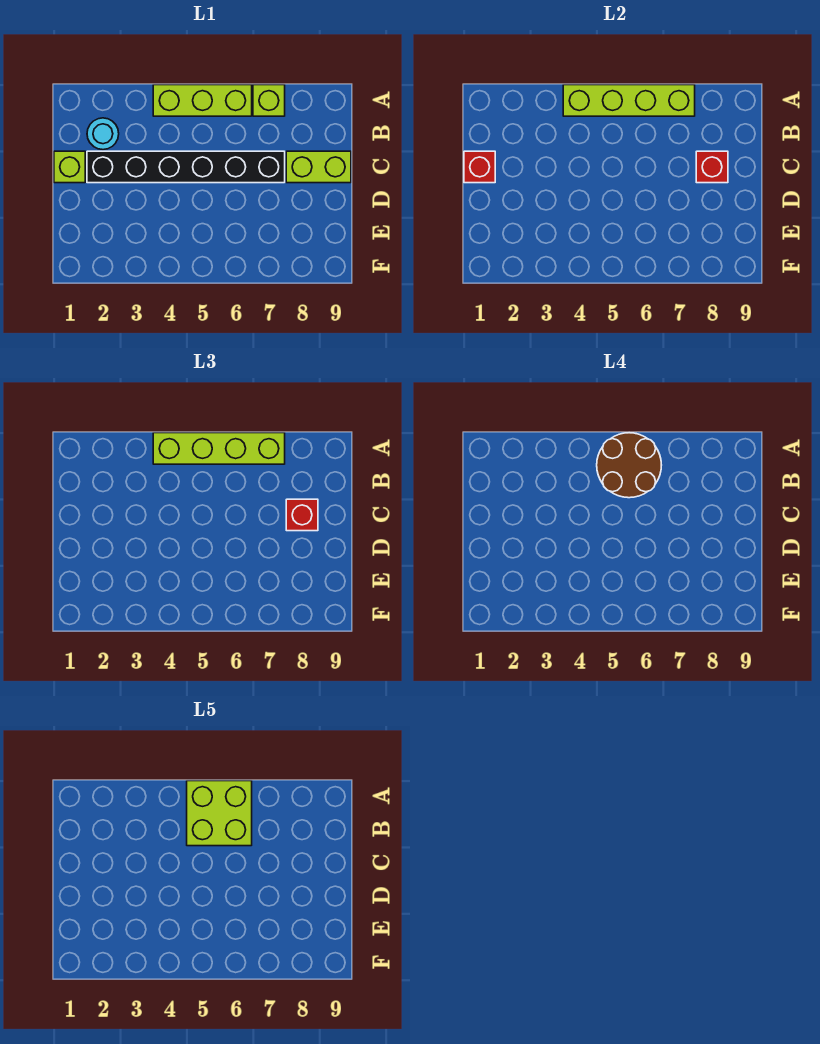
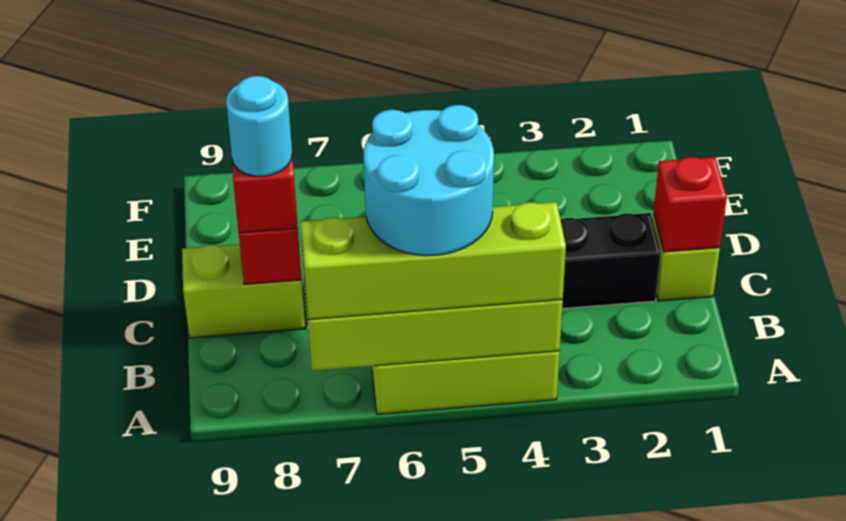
brown 2x2 round brick [597,433,661,498] -> cyan 2x2 round brick [364,105,494,256]
lime 2x2 brick [187,781,252,846] -> none
lime 1x1 brick [253,85,285,116] -> none
cyan 1x1 round brick [87,118,119,150] -> cyan 1x1 round brick moved to [226,76,292,176]

